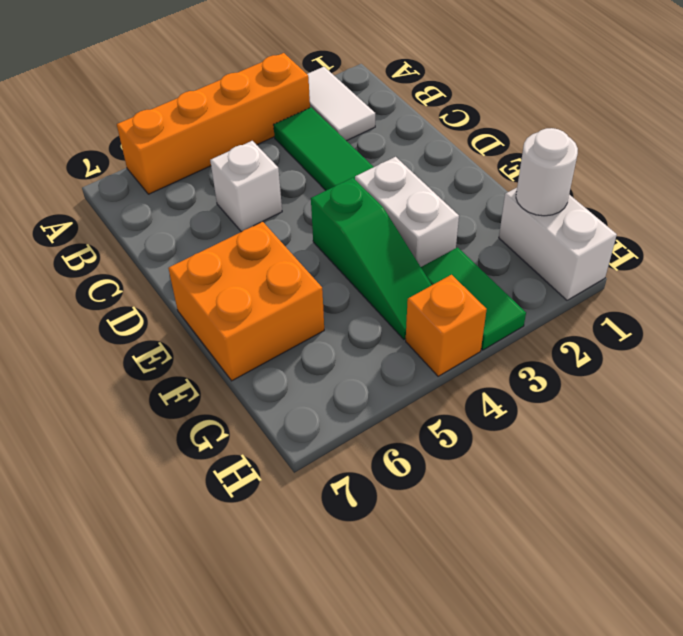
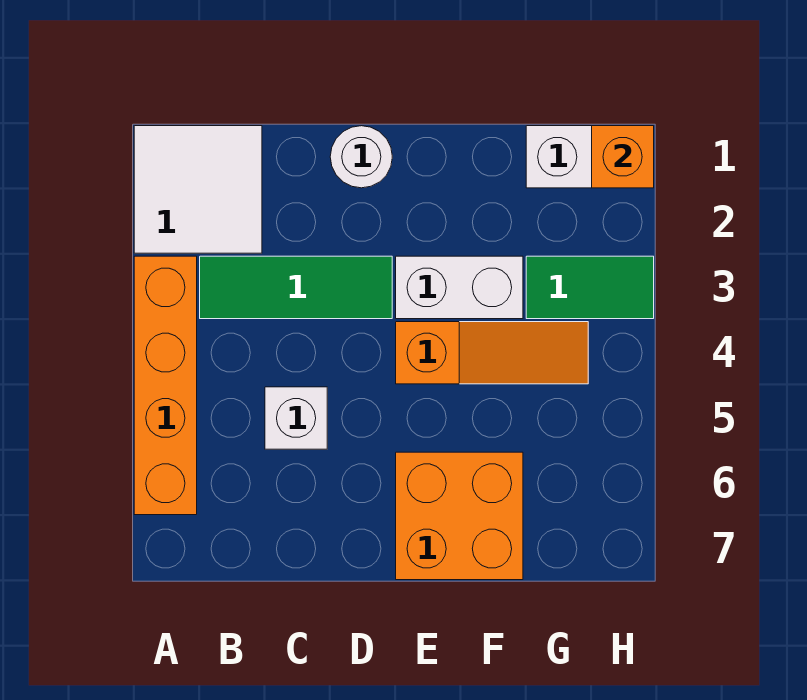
white 1x2 tile [307,67,375,141] -> white 2x2 tile [134,126,262,253]
green 1x3 slope [311,178,432,339] -> orange 1x3 slope [396,322,588,384]
white 1x1 round brick [516,128,578,216] -> white 1x1 round brick moved to [330,126,392,188]
orange 1x1 brick [406,275,487,376] -> orange 1x1 brick moved to [592,126,654,188]

